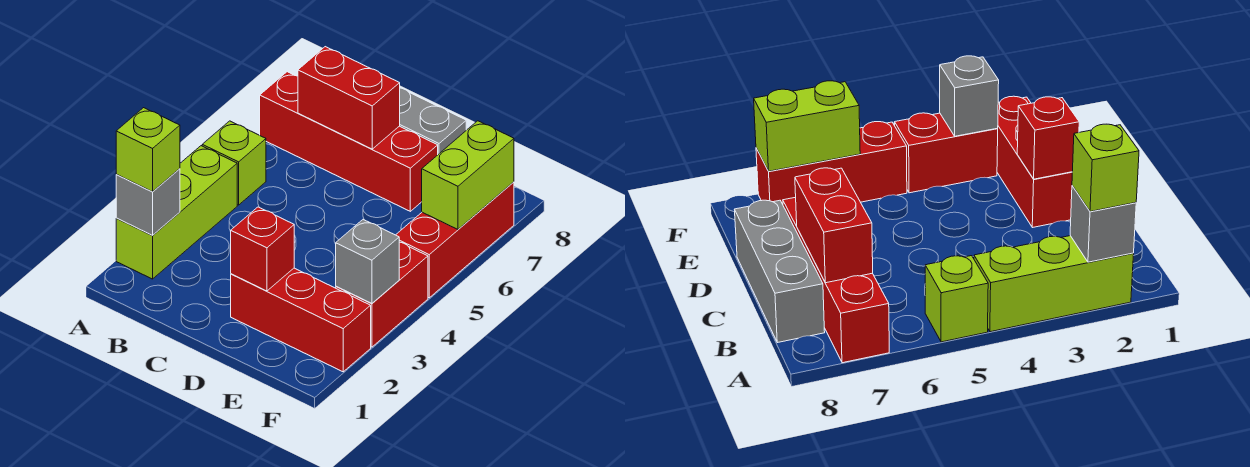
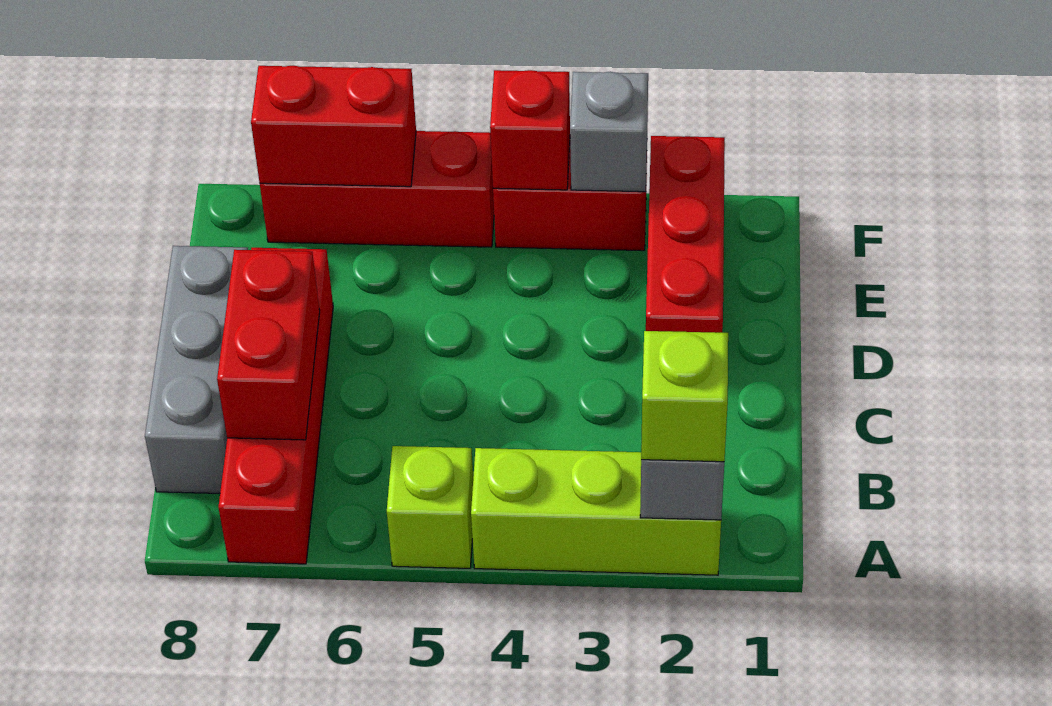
red 1x1 brick [231,207,294,291] -> red 1x1 brick moved to [490,70,570,190]
lime 1x2 brick [422,121,514,229] -> red 1x2 brick [251,66,416,187]

